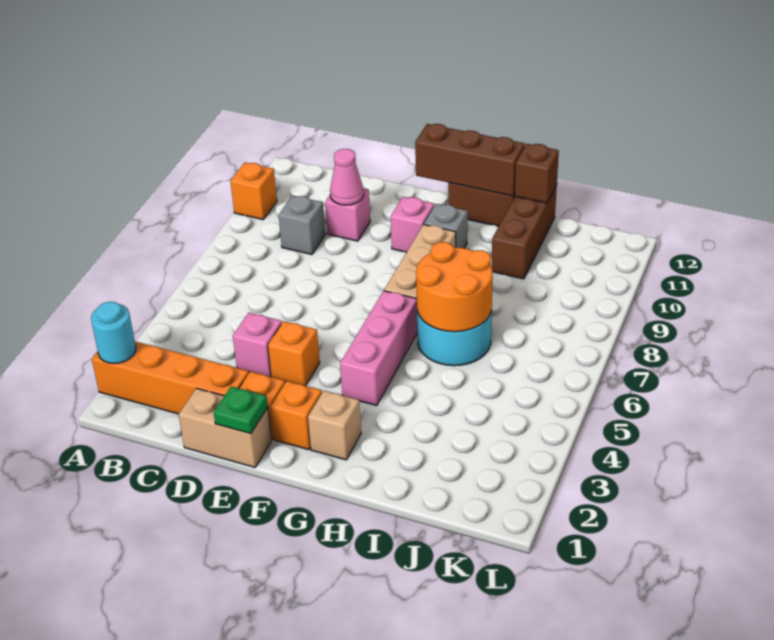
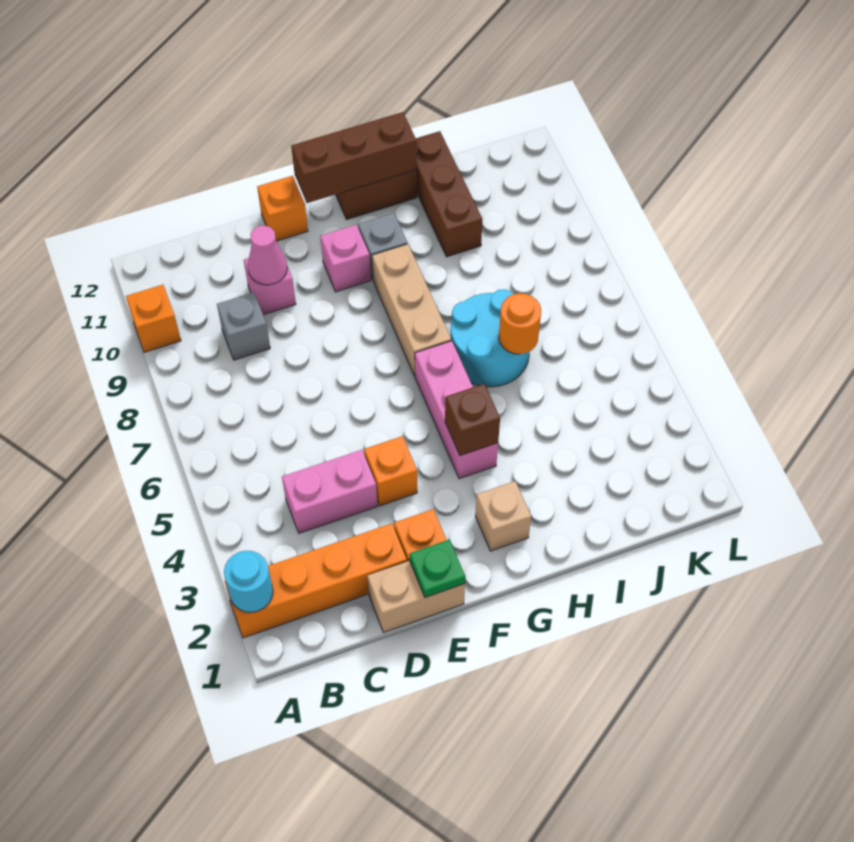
pink 1x1 brick [233,313,282,377] -> pink 1x2 brick [282,450,378,533]
orange 1x1 brick [271,381,322,450] -> orange 1x1 brick moved to [257,176,308,241]
orange 2x2 round brick [416,242,493,332] -> orange 1x1 round brick [499,293,541,354]
brown 1x1 brick [515,144,559,203] -> brown 1x1 brick moved to [445,384,500,456]

